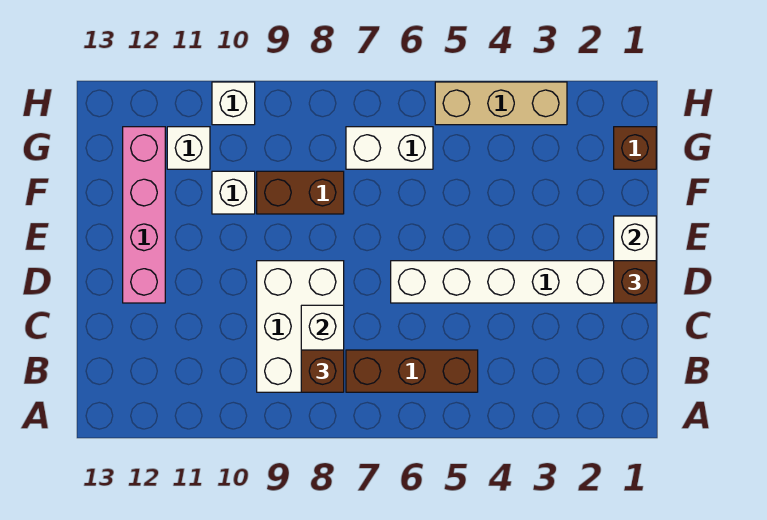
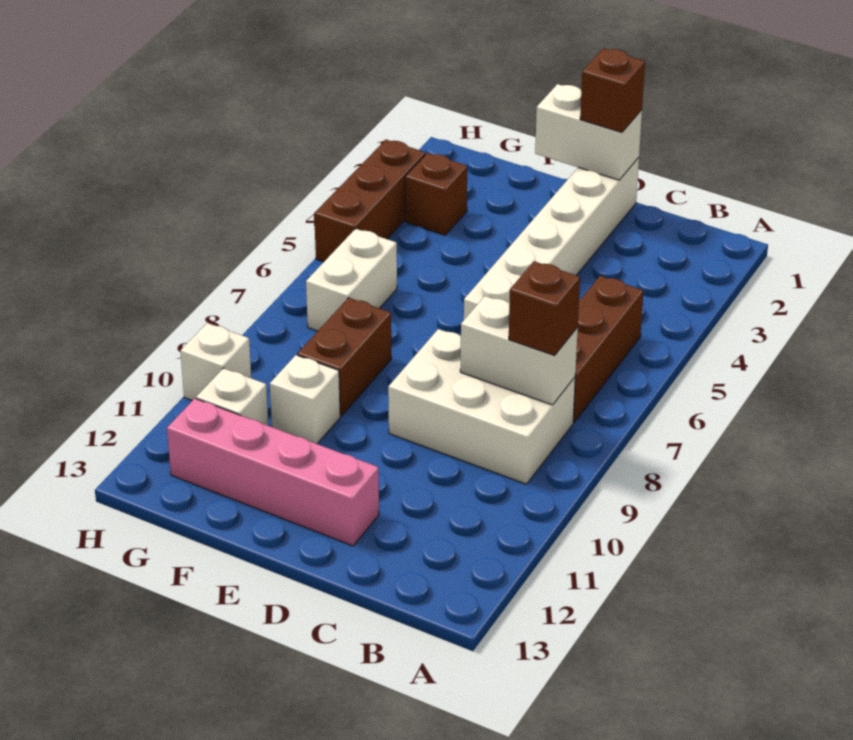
brown 1x1 brick [614,127,656,169] -> brown 1x1 brick moved to [405,153,467,235]
tan 1x3 brick [435,82,567,125] -> brown 1x3 brick [314,140,425,262]

